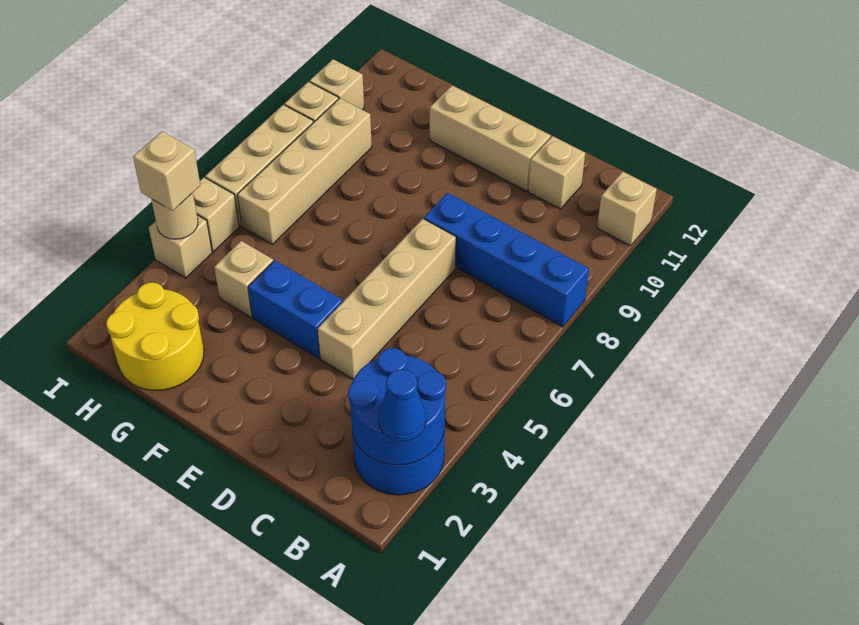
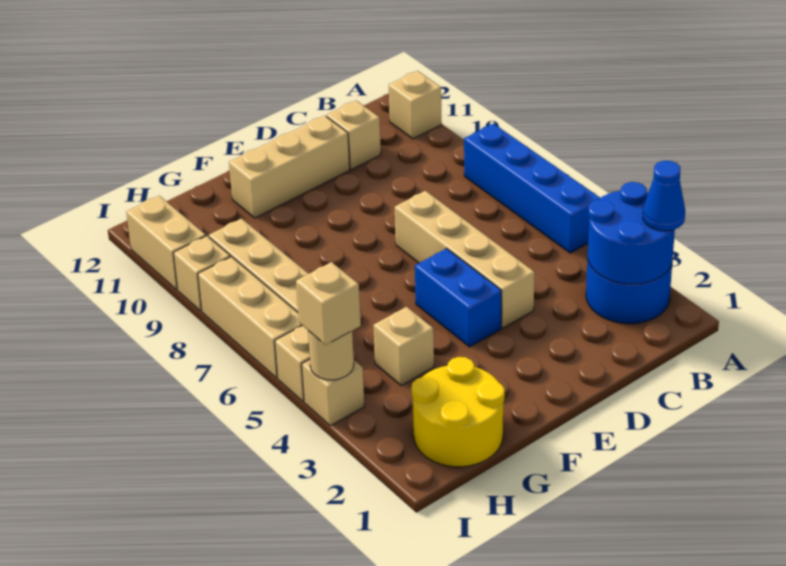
blue 1x4 brick [424,193,589,327] -> blue 1x4 brick turned to [464,124,600,253]
blue 1x2 brick [248,260,342,358] -> blue 1x2 brick turned to [415,248,501,347]
tan 1x1 brick [310,59,364,110] -> tan 1x2 brick [126,196,206,290]

